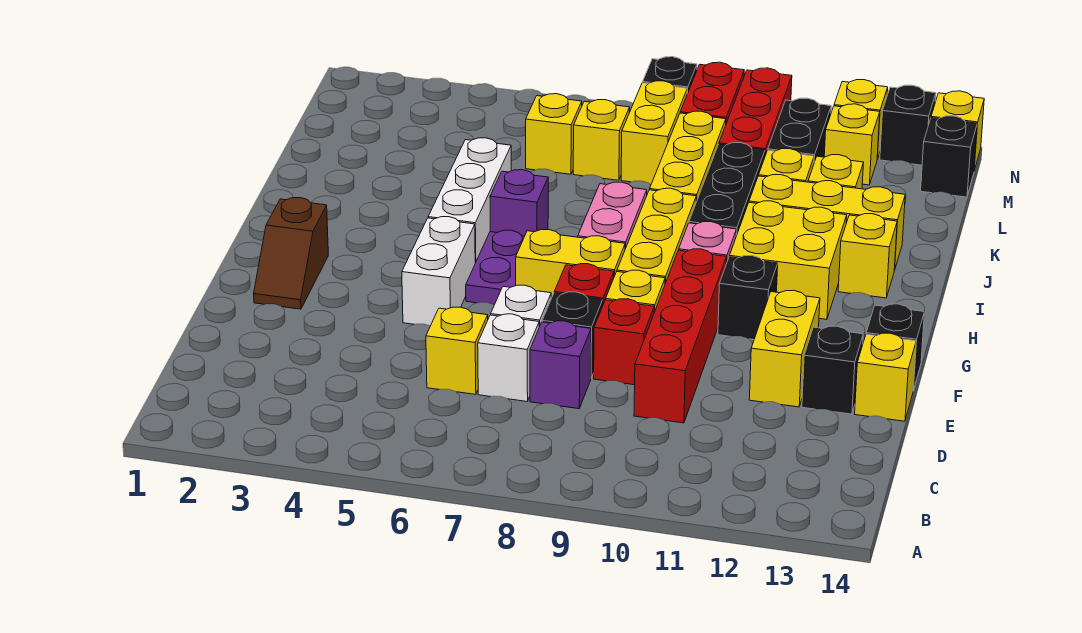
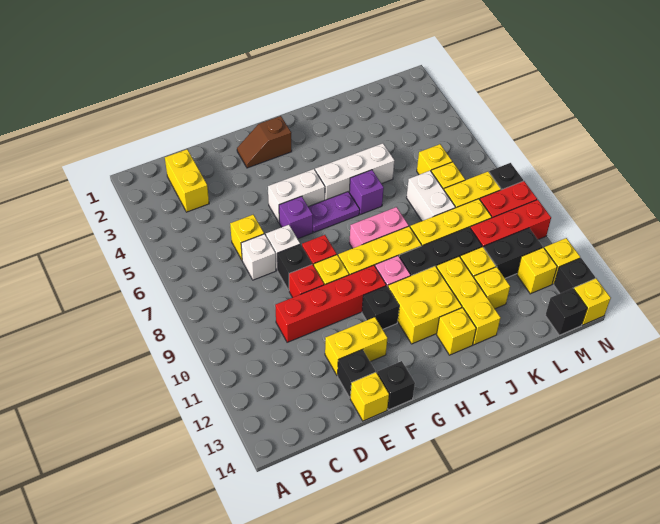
purple 1x1 brick [530,321,591,409] -> purple 1x1 brick moved to [279,196,313,239]
yellow 1x2 brick [516,229,625,298] -> yellow 1x2 brick moved to [165,149,209,212]
none -> white 1x2 brick [407,171,455,221]

